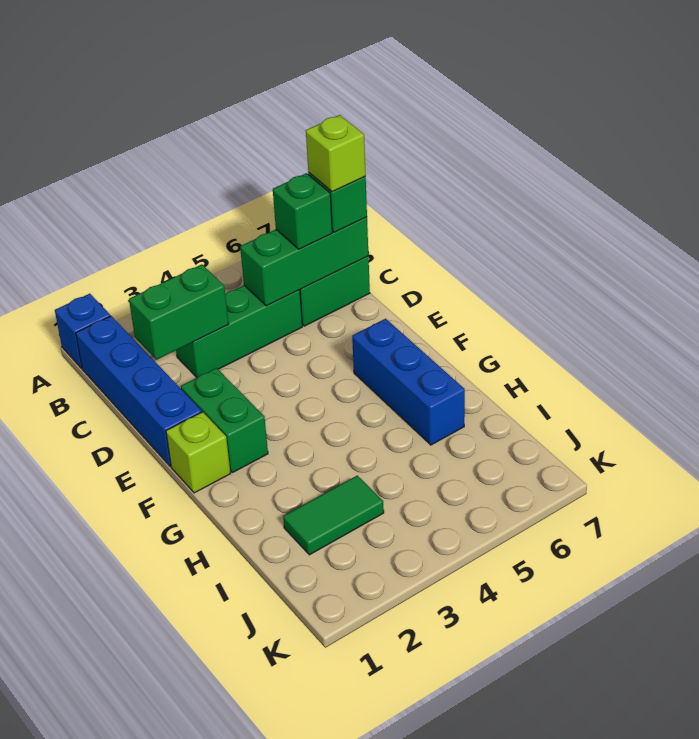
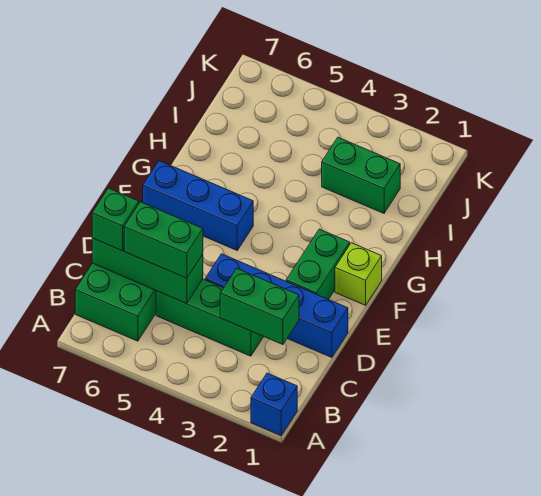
blue 1x4 brick [76,316,202,466] -> blue 1x4 brick turned to [205,254,348,358]
green 1x1 brick [273,173,332,249] -> green 1x2 brick [124,202,203,278]
lime 1x1 brick [306,115,366,192] -> none
blue 1x3 brick [352,319,465,445] -> blue 1x3 brick turned to [143,161,253,250]
green 1x2 tile [283,476,384,555] -> green 1x2 brick [322,137,400,213]

